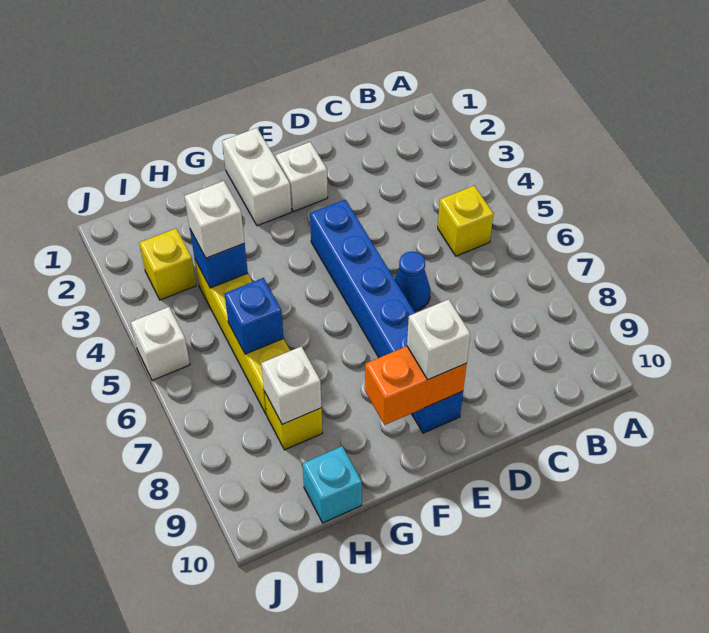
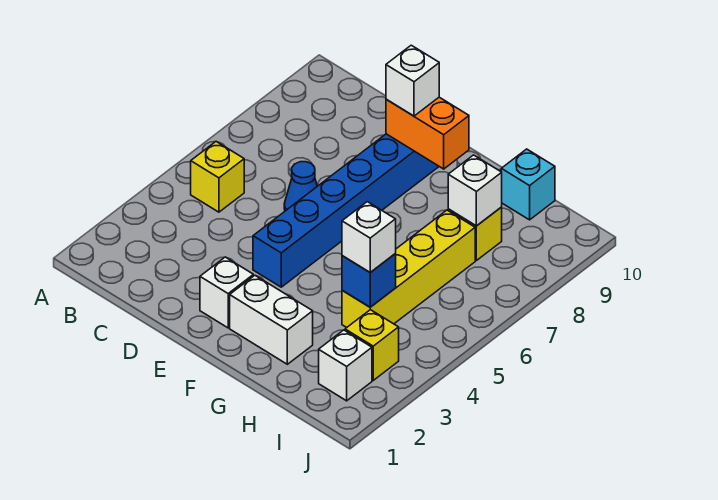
white 1x2 brick [222,128,292,226] -> white 1x2 brick turned to [230,276,313,364]
blue 1x1 brick [225,278,284,354] -> none
white 1x1 brick [131,307,190,380] -> white 1x1 brick moved to [319,330,372,401]

